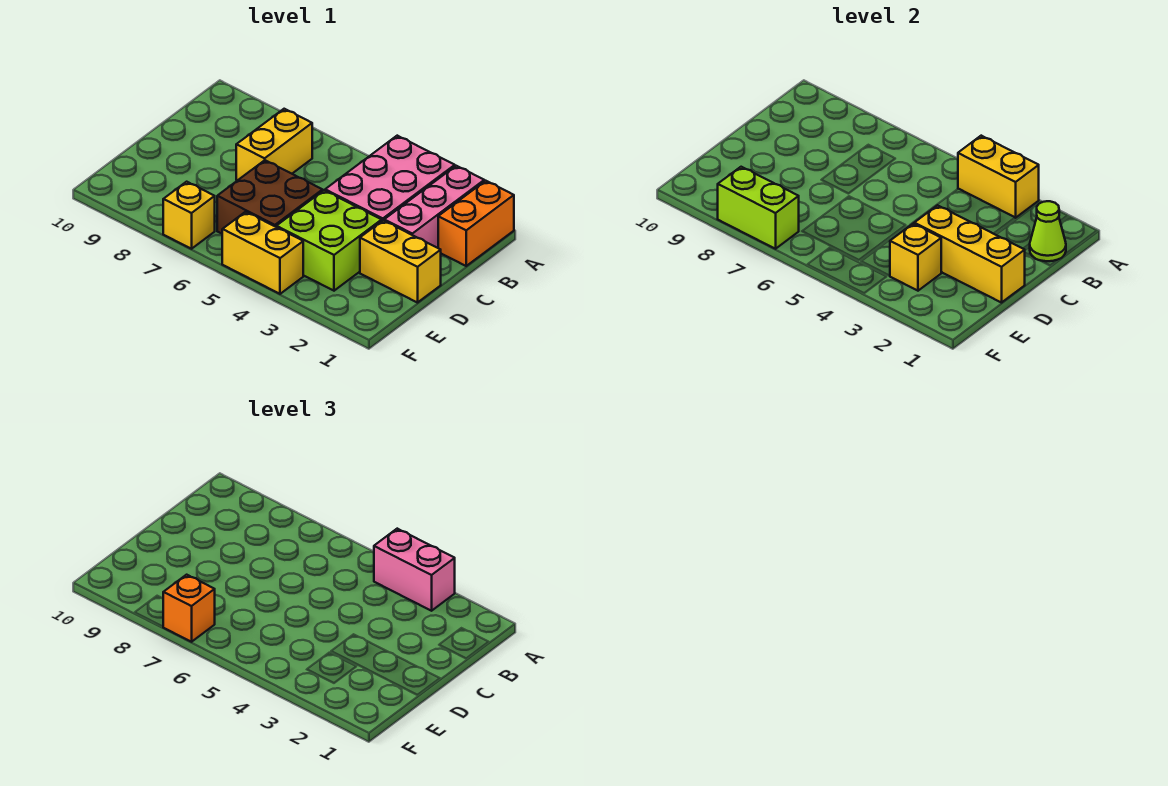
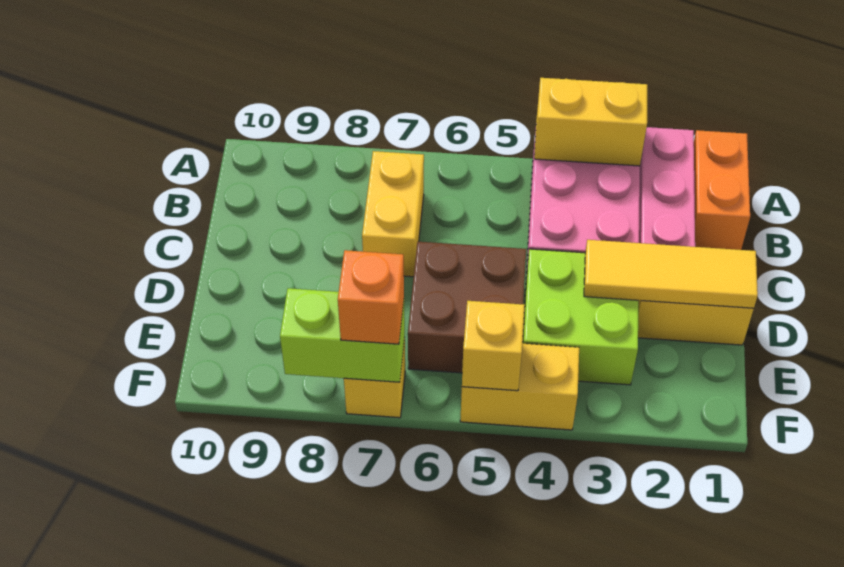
pink 1x2 brick [374,529,455,611] -> none
lime 1x1 cone [1030,201,1066,261] -> none
yellow 1x3 brick [914,205,1025,303] -> yellow 1x3 tile [584,240,758,309]
yellow 1x1 brick [890,224,941,291] -> yellow 1x1 brick moved to [462,301,525,391]

